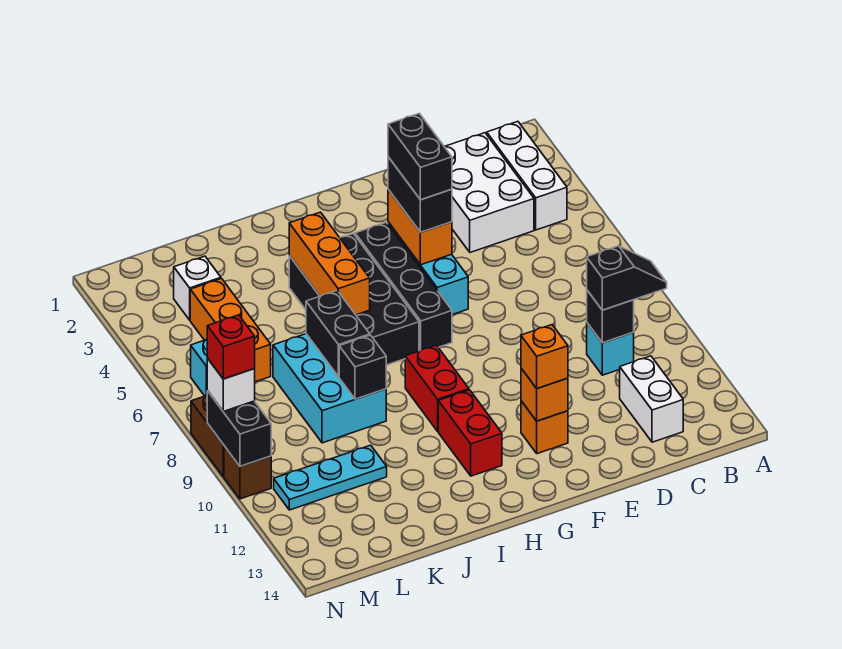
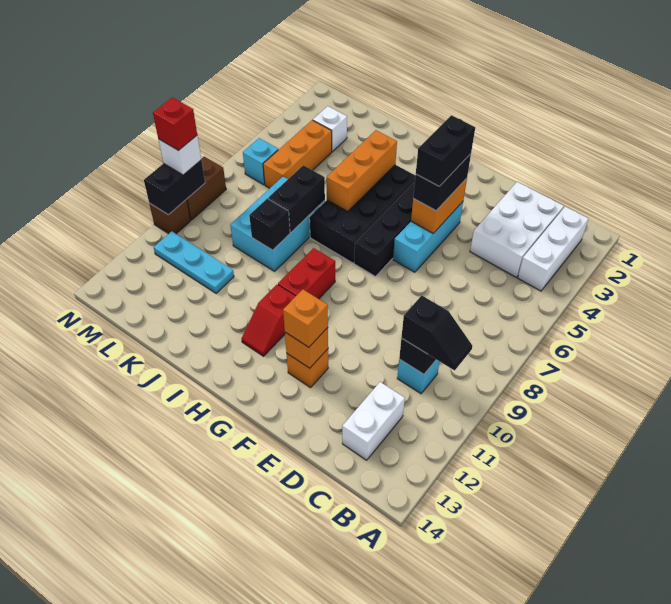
red 1x2 brick [438,390,502,476] -> red 1x2 slope [242,285,296,356]

